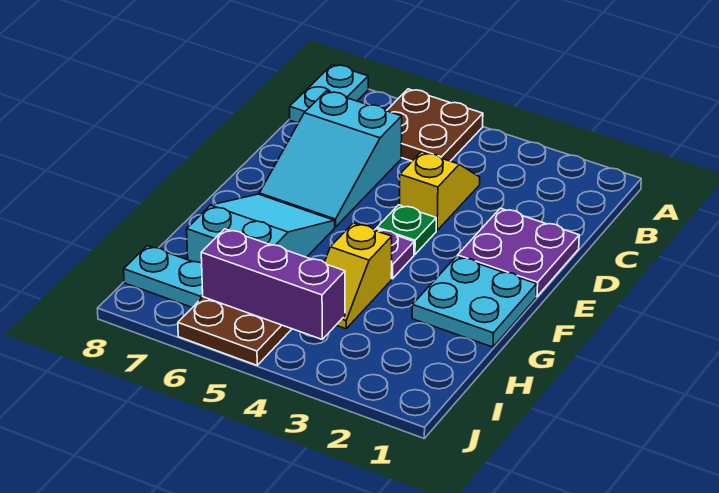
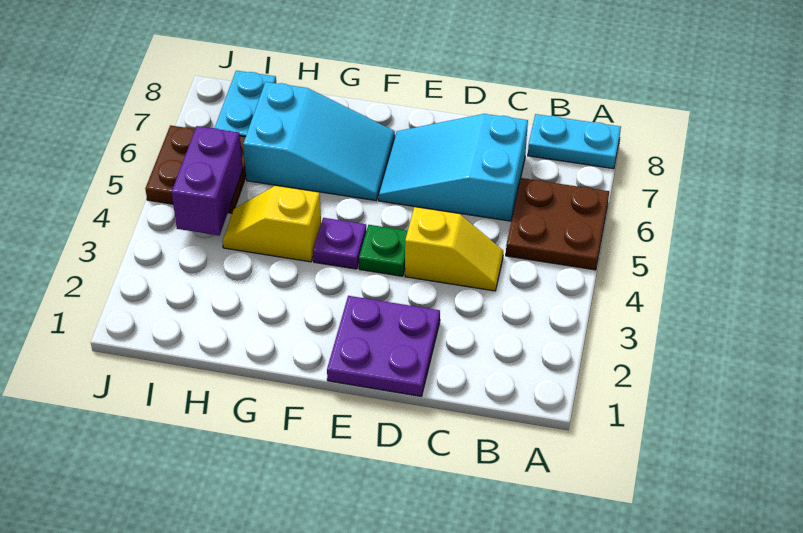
cyan 2x2 plate [412,256,537,347] -> none
purple 1x3 brick [201,229,345,339] -> purple 1x2 brick [172,126,243,235]

